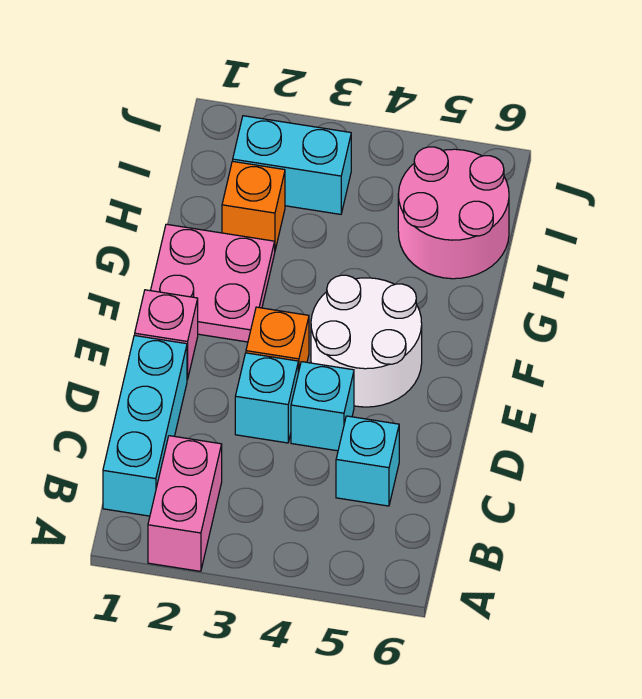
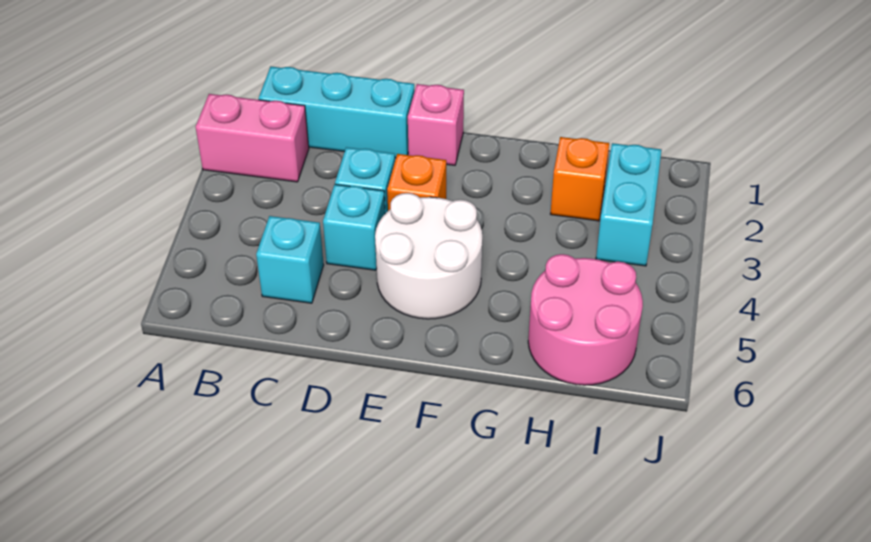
pink 2x2 plate [151,224,275,342] -> none

